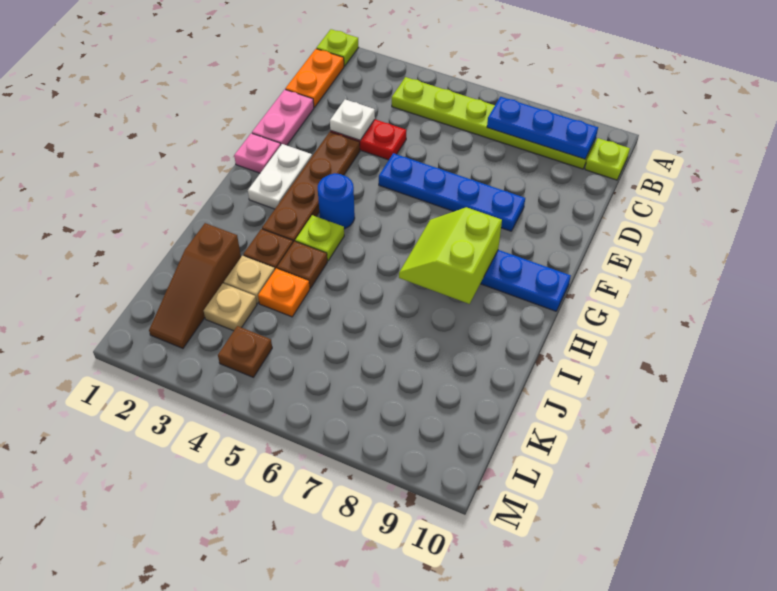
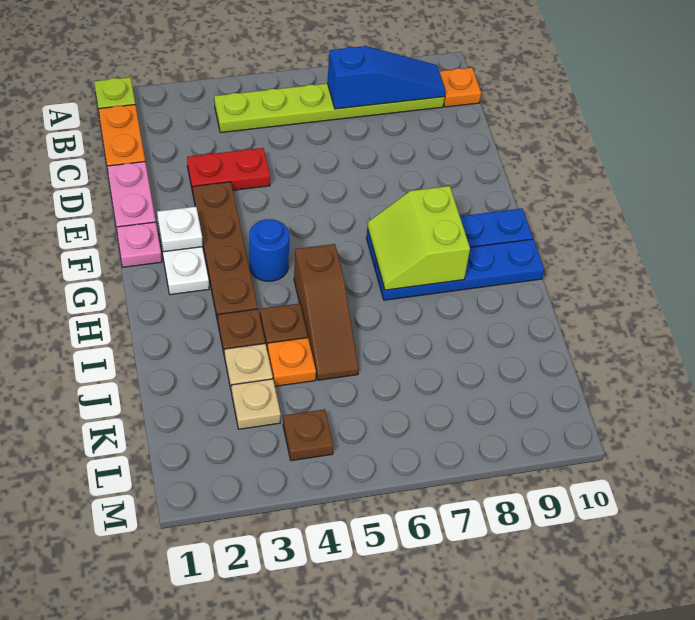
blue 1x3 plate [487,97,598,159] -> blue 1x3 slope [327,46,445,109]
lime 1x1 plate [585,138,630,180] -> orange 1x1 plate [439,68,481,107]
white 1x1 plate [330,99,375,140] -> white 1x1 plate moved to [157,207,203,252]
blue 1x4 plate [379,153,525,231] -> blue 1x4 plate moved to [375,239,544,300]
lime 1x1 plate [295,215,344,261] -> none
brown 1x3 slope [149,223,241,348] -> brown 1x3 slope moved to [294,244,359,380]

